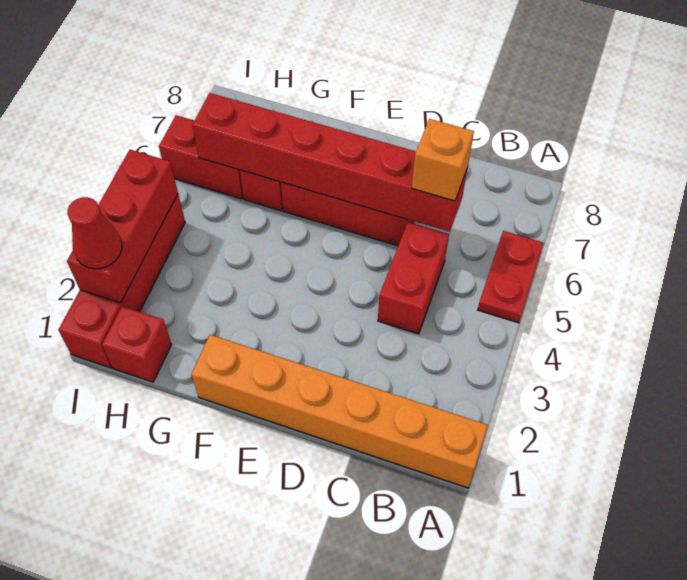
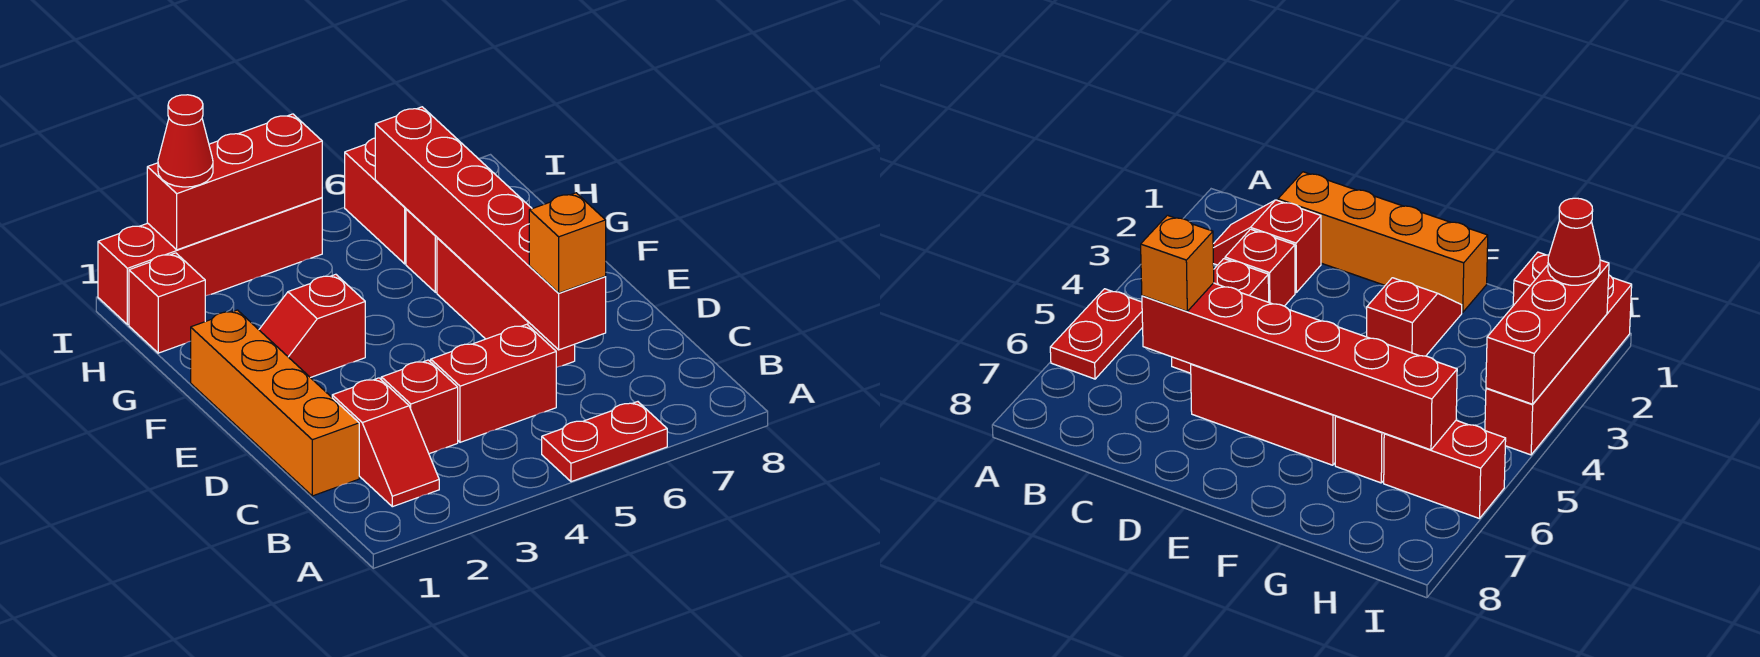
orange 1x6 brick [192,335,488,488] -> orange 1x4 brick [191,310,359,496]
none -> red 1x2 slope [332,378,439,507]
none -> red 1x1 brick [381,360,458,454]
none -> red 1x2 slope [259,274,365,378]

